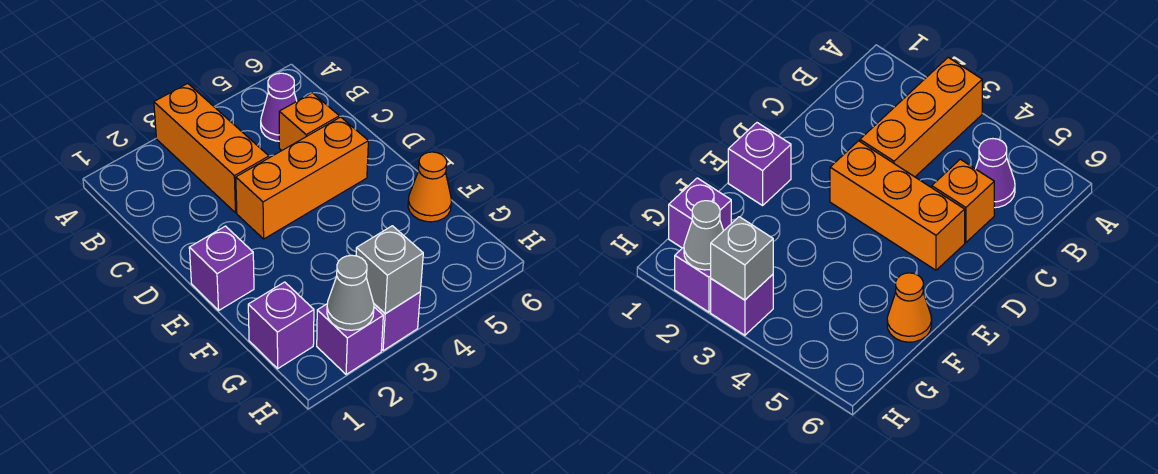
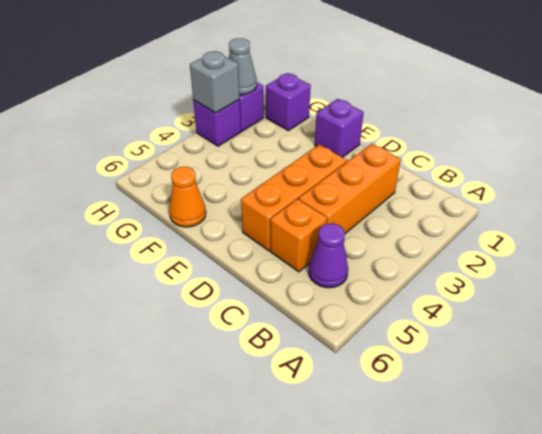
orange 1x3 brick [154,84,269,213] -> orange 1x3 brick turned to [299,144,401,233]

